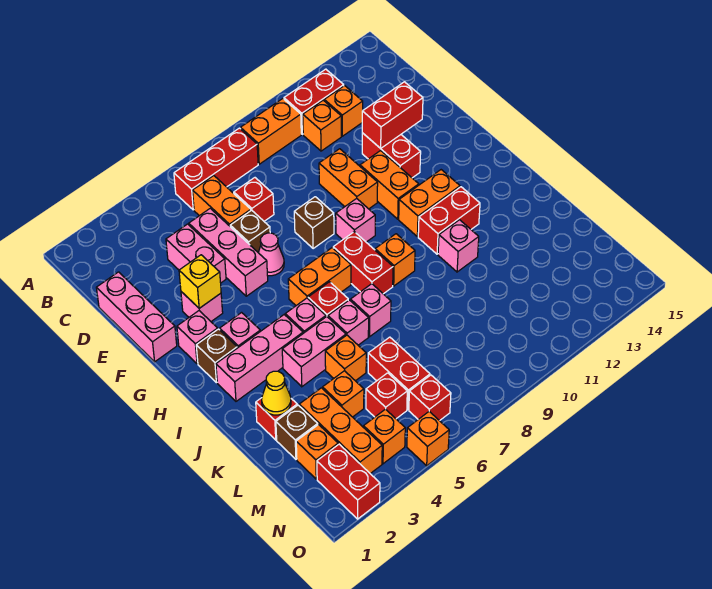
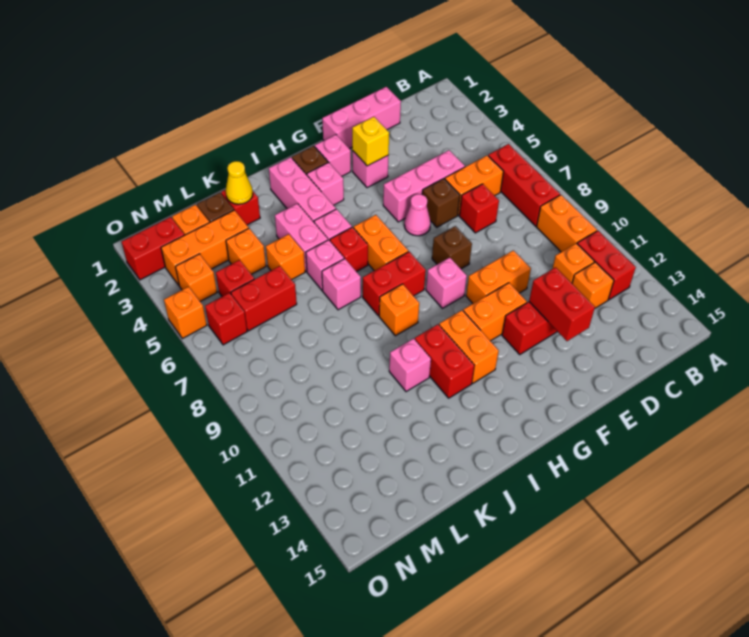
pink 1x2 brick [166,224,226,283] -> none

